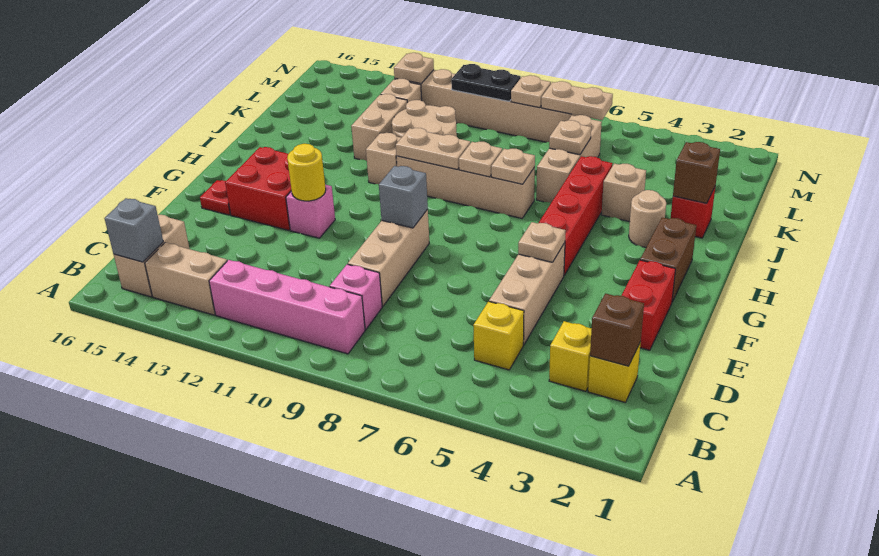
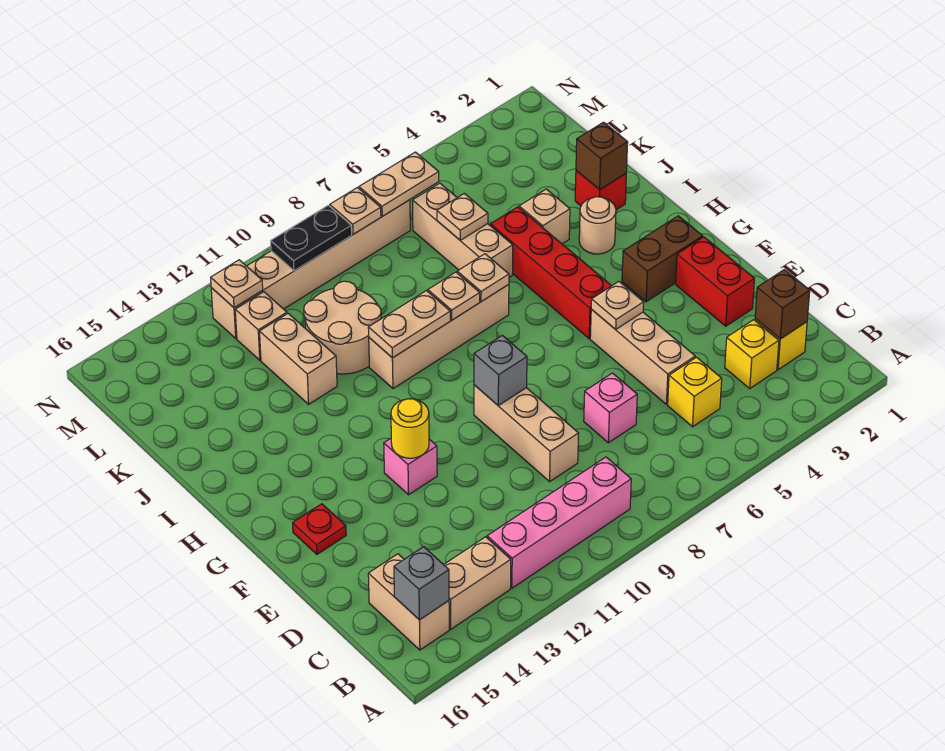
pink 1x1 brick [330,264,382,330] -> pink 1x1 brick moved to [584,373,637,443]
red 2x2 brick [225,147,292,230] -> none
brown 1x2 brick [640,217,696,302] -> brown 1x2 brick turned to [622,216,703,302]
tan 1x1 brick [366,133,401,184] -> none

